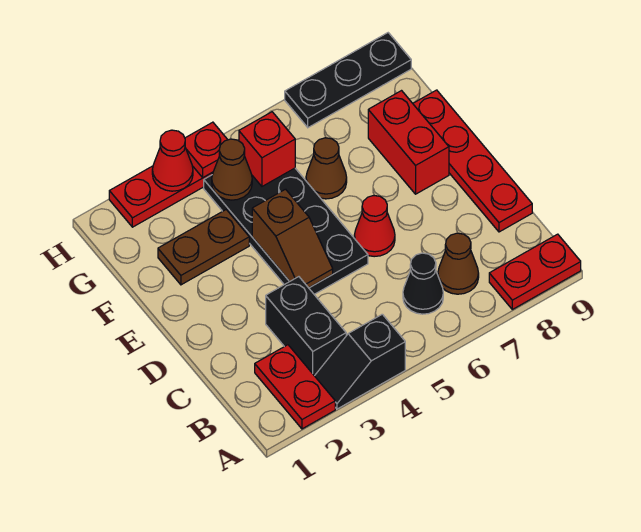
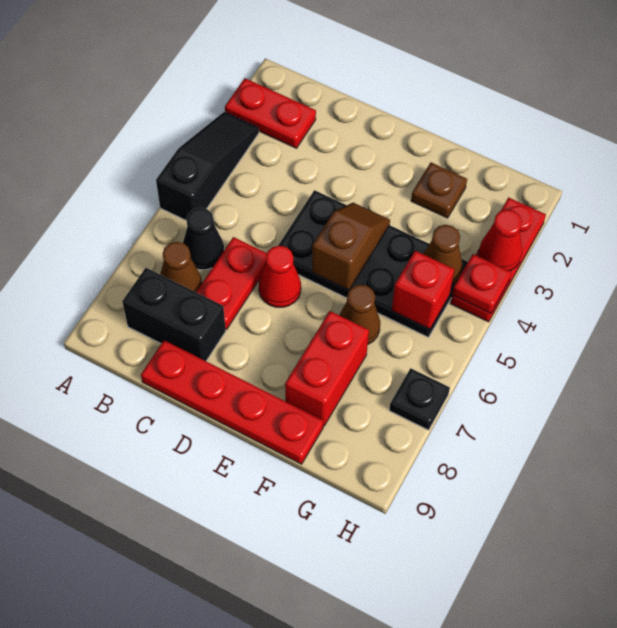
black 1x2 slope [315,314,405,409] -> black 1x3 slope [156,112,259,220]
red 1x2 plate [489,234,581,309] -> red 1x2 plate moved to [196,237,267,330]
black 1x2 brick [266,277,346,376] -> black 1x2 brick moved to [122,268,226,361]
brown 1x2 slope [252,189,333,288] -> brown 1x2 slope turned to [312,203,390,290]
red 1x2 brick [368,91,449,194] -> red 1x2 brick turned to [285,311,369,426]
brown 1x2 plate [158,210,249,285] -> brown 1x1 plate [411,163,467,218]
black 1x3 plate [285,33,411,127] -> black 1x1 plate [389,368,450,430]

